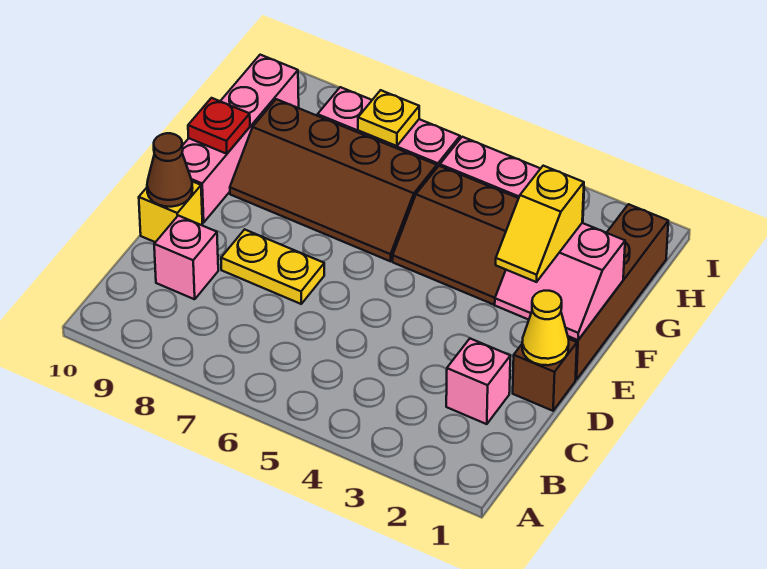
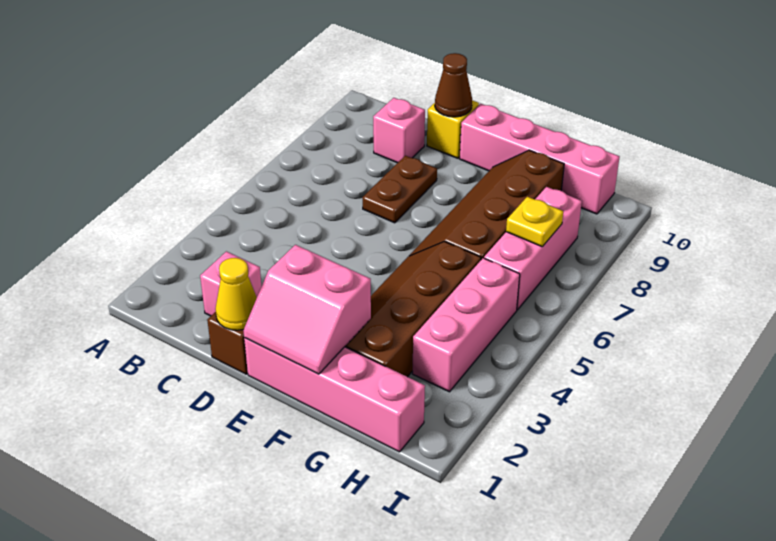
yellow 1x2 plate [221,229,324,304] -> brown 1x2 plate [362,156,437,223]
brown 1x4 brick [568,204,668,380] -> pink 1x4 brick [244,338,425,452]
pink 2x2 slope [495,223,625,340] -> pink 2x2 slope turned to [243,245,371,374]
yellow 1x2 slope [496,166,584,282] -> none
red 1x1 plate [188,98,250,154] -> none

